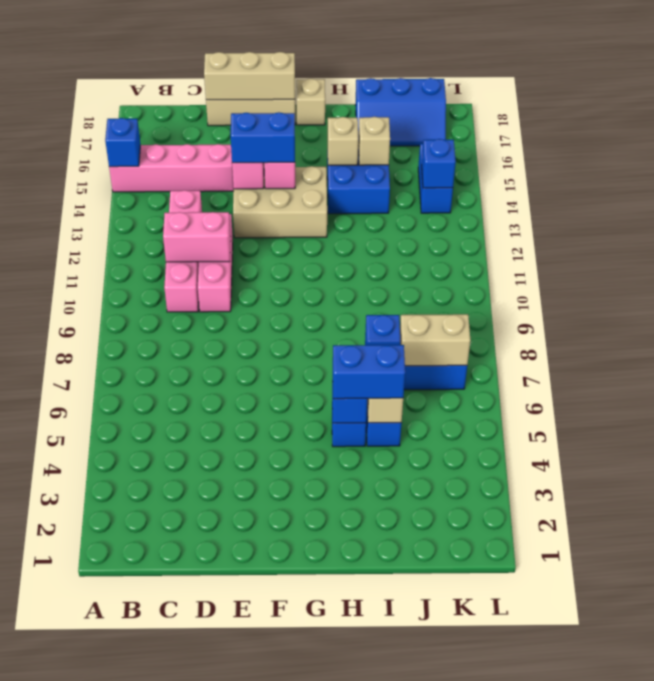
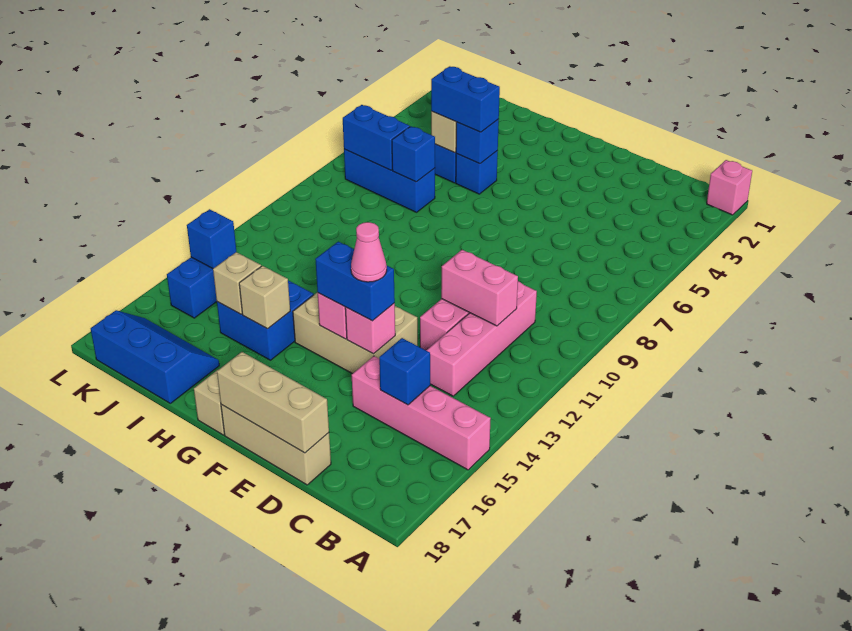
none -> pink 1x1 brick [707,160,752,215]
blue 1x1 brick [105,118,140,167] -> blue 1x1 brick moved to [379,338,430,405]
none -> pink 1x1 cone [351,222,387,282]
tan 1x2 brick [400,314,471,366] -> blue 1x2 brick [343,105,410,170]

